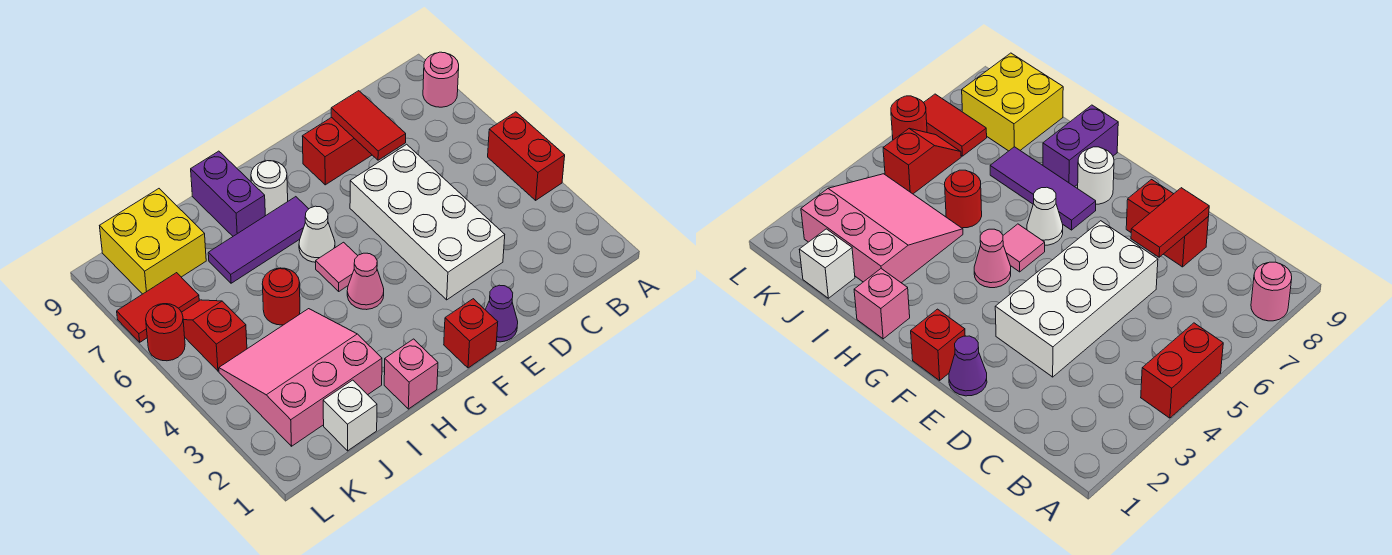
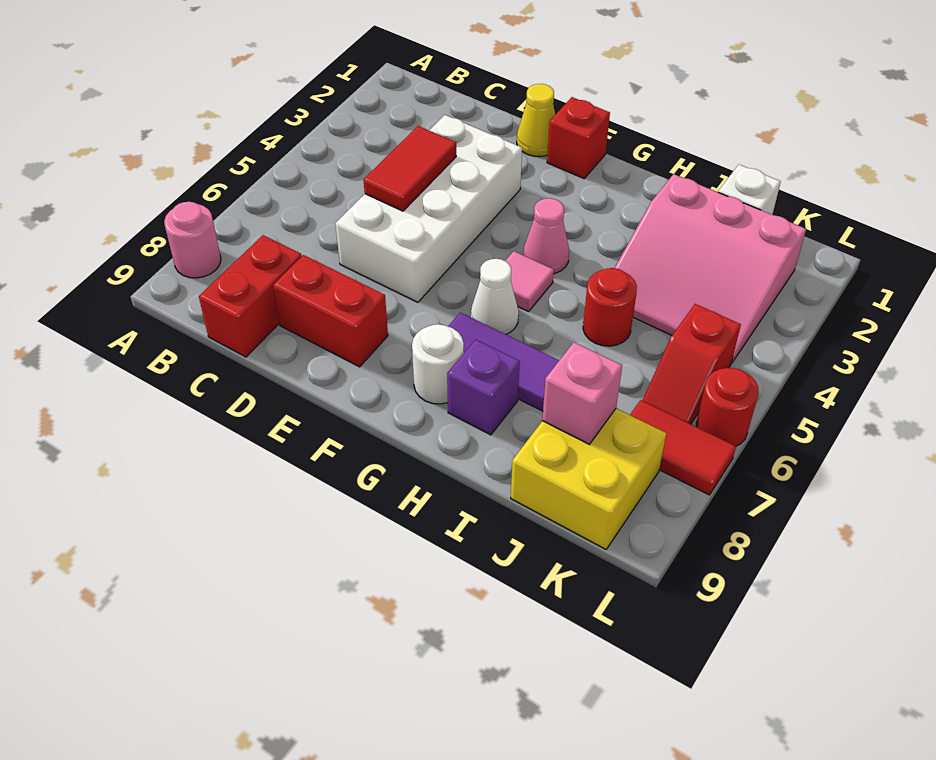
red 1x2 brick [488,112,565,200] -> red 1x2 brick moved to [199,235,302,357]
red 1x2 tile [331,91,406,160] -> red 1x2 tile moved to [364,126,456,211]
purple 1x1 cone [485,285,518,342] -> yellow 1x1 cone [517,84,555,157]
pink 1x1 brick [384,339,438,409] -> pink 1x1 brick moved to [542,342,622,444]
purple 1x2 brick [191,151,265,236] -> purple 1x1 brick [447,340,520,435]

